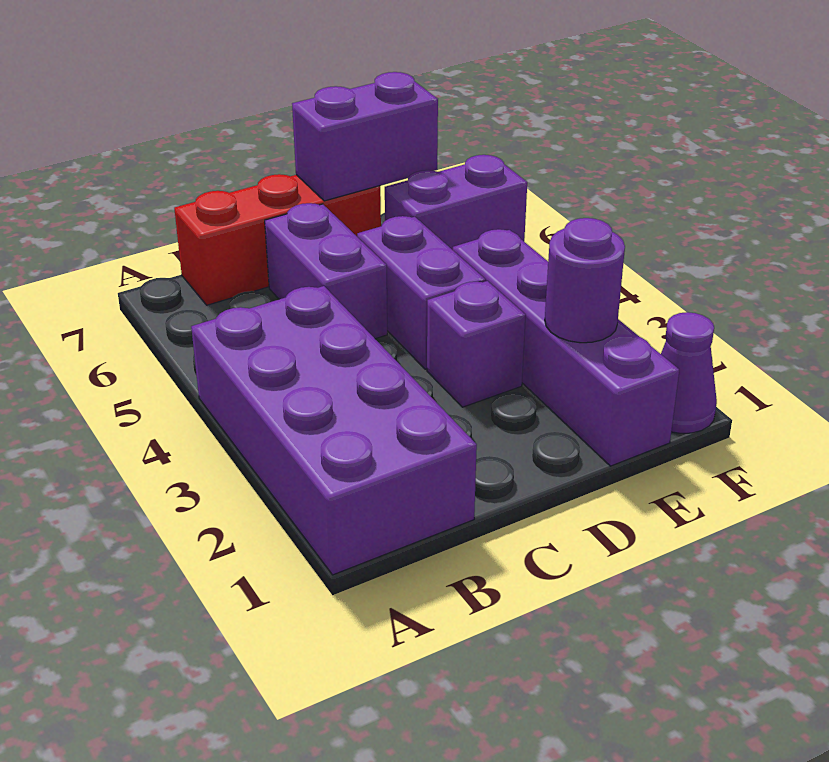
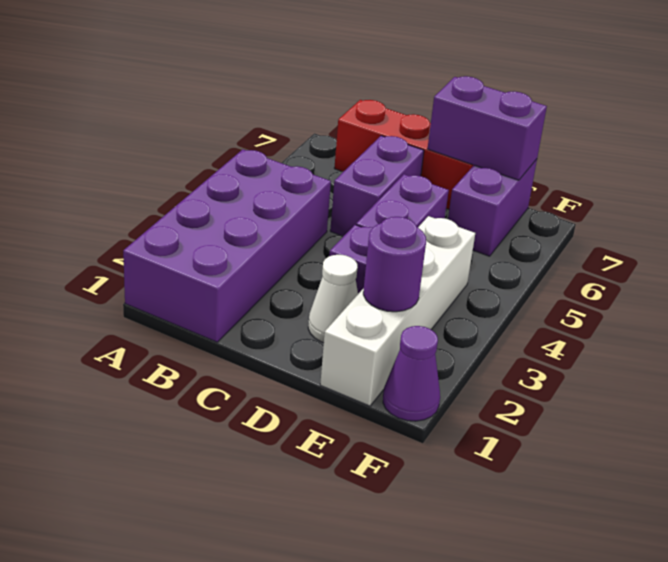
none -> white 1x1 cone [308,255,358,343]
purple 1x4 brick [453,229,679,466] -> white 1x4 brick [320,216,475,406]
purple 1x2 brick [385,155,527,250] -> purple 1x2 brick turned to [448,159,537,256]

